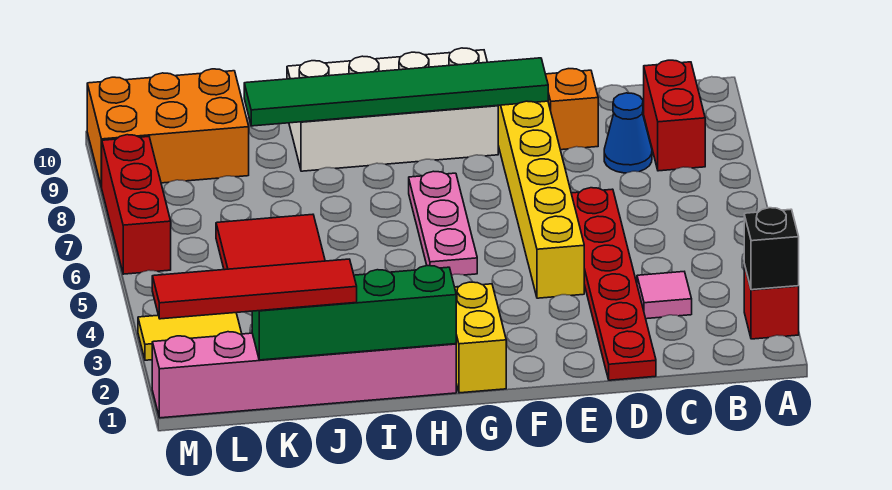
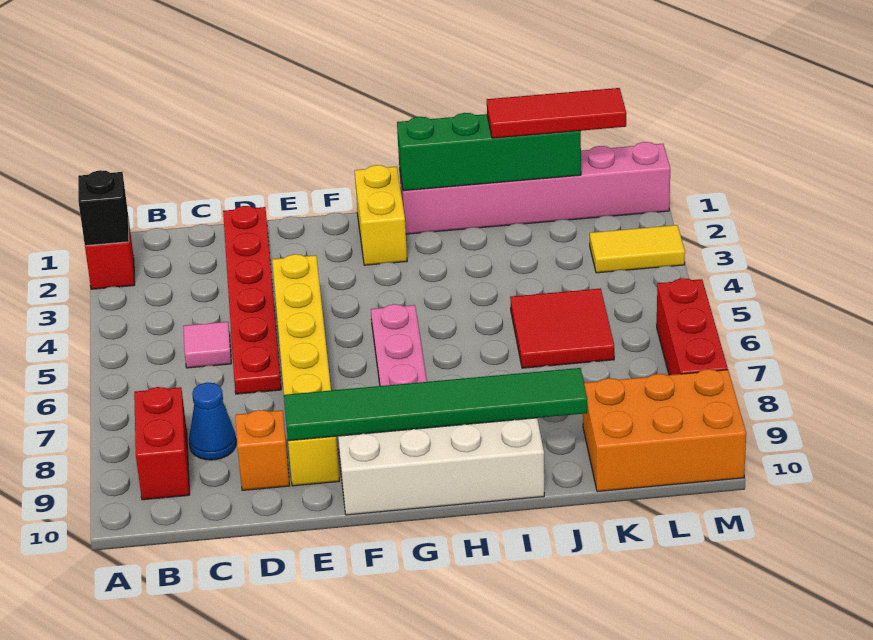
pink 1x1 tile [637,272,692,319] -> pink 1x1 tile moved to [183,322,231,368]
red 1x4 tile [152,259,357,319] -> red 1x3 tile [487,88,626,138]

